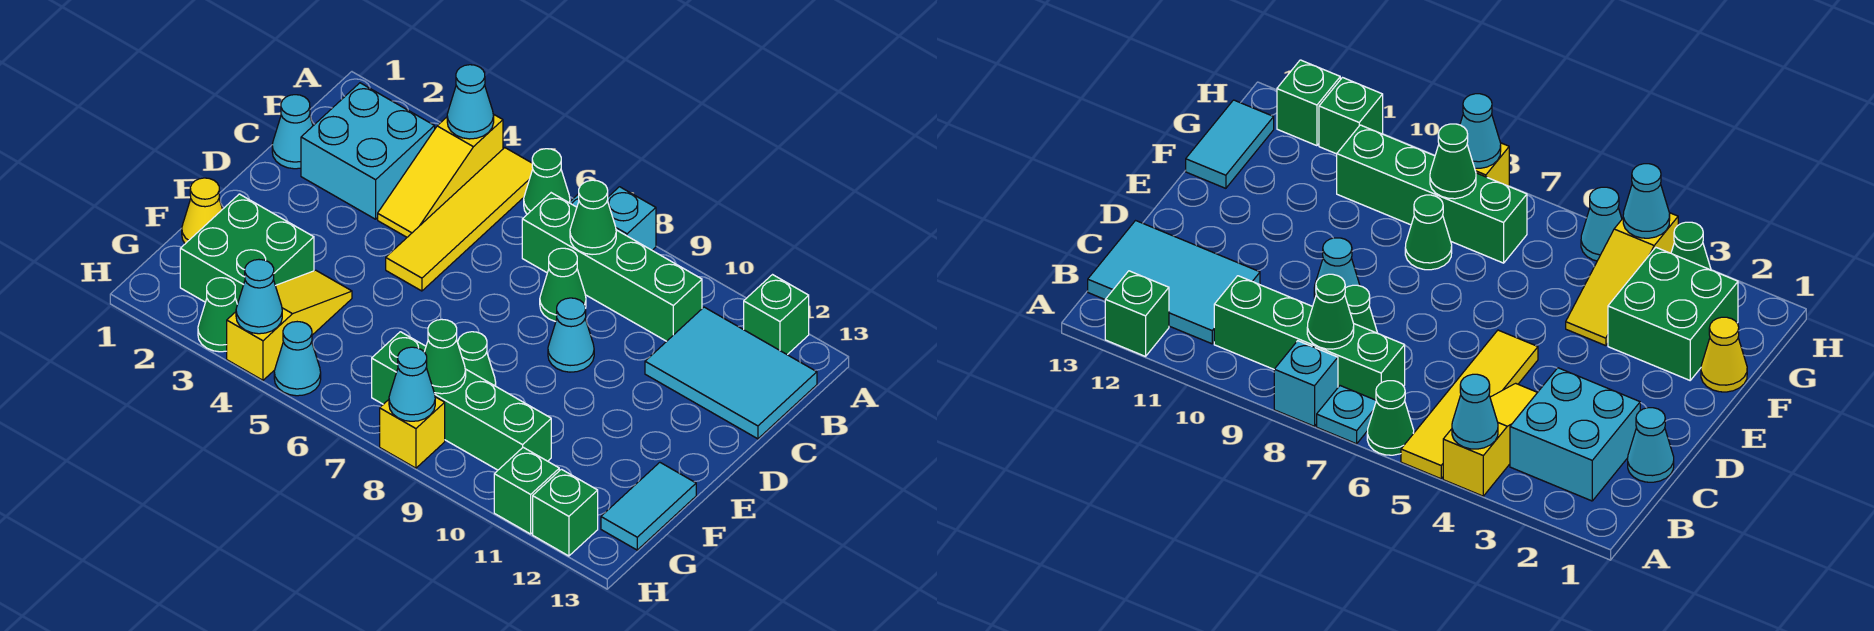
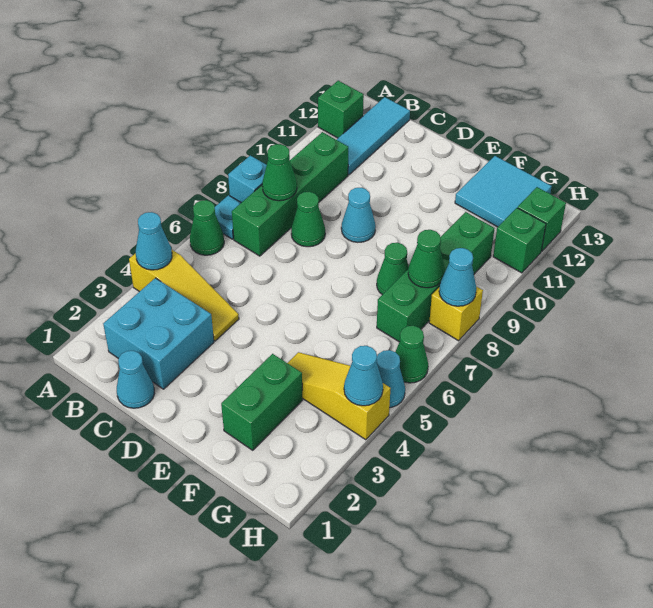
yellow 1x4 tile [386,148,533,291] -> none
cyan 2x3 tile [645,307,817,439] -> cyan 1x3 tile [337,97,410,175]
yellow 1x1 cone [182,178,222,244] -> none
green 2x2 brick [180,194,314,304] -> green 1x2 brick [221,354,303,450]
cyan 1x2 tile [601,462,696,550] -> cyan 2x2 tile [455,156,552,227]
green 1x1 cone [198,278,237,352] -> green 1x1 cone moved to [395,326,428,383]

